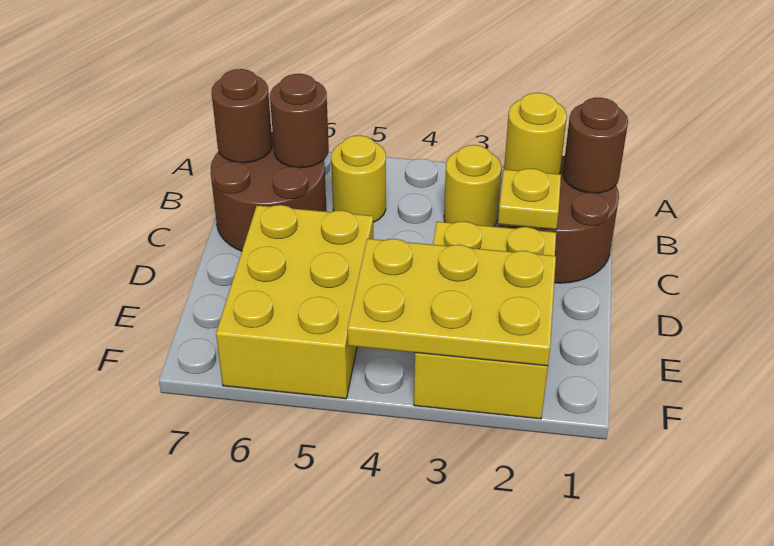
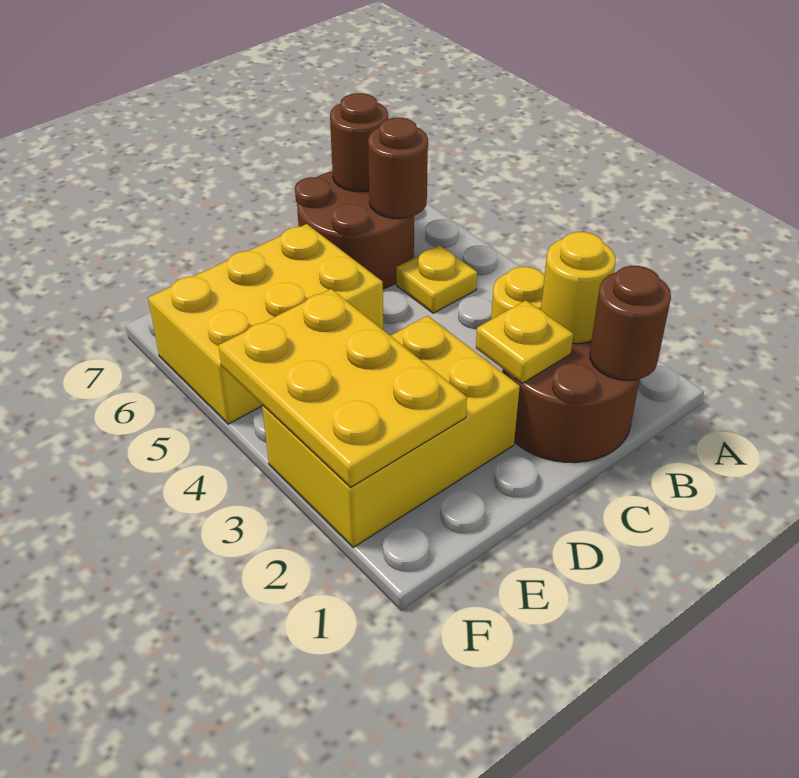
yellow 1x1 round brick [331,135,386,222] -> yellow 1x1 plate [396,245,477,313]

